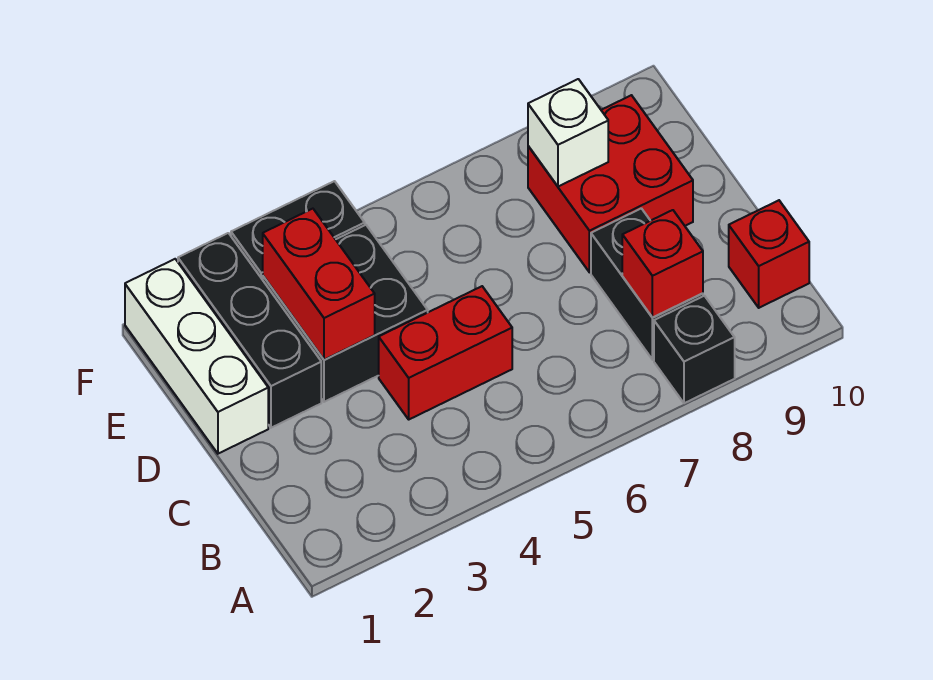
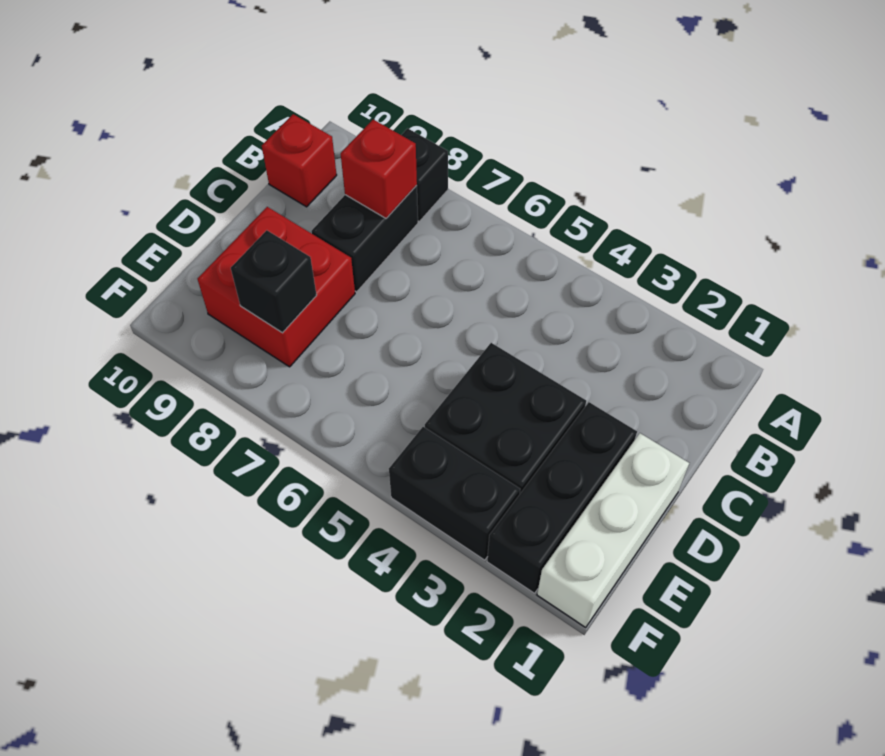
red 1x2 brick [379,286,512,419] -> none
red 1x2 brick [263,209,375,360] -> none
white 1x1 brick [528,79,608,187] -> black 1x1 brick [231,230,316,333]

